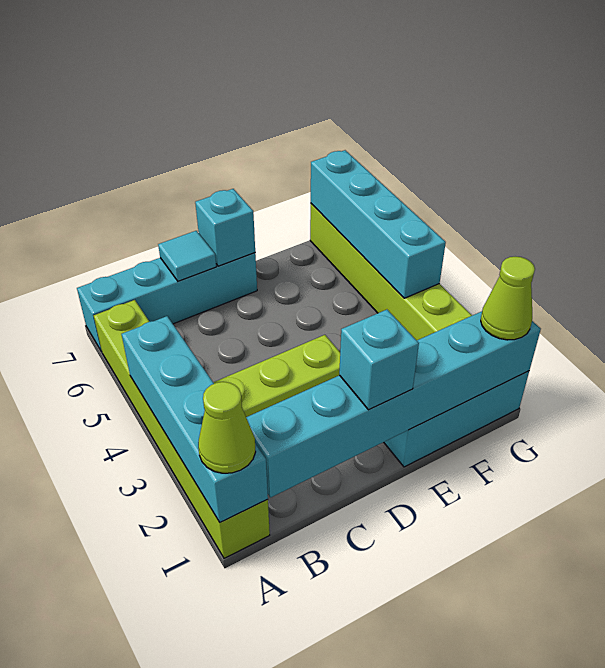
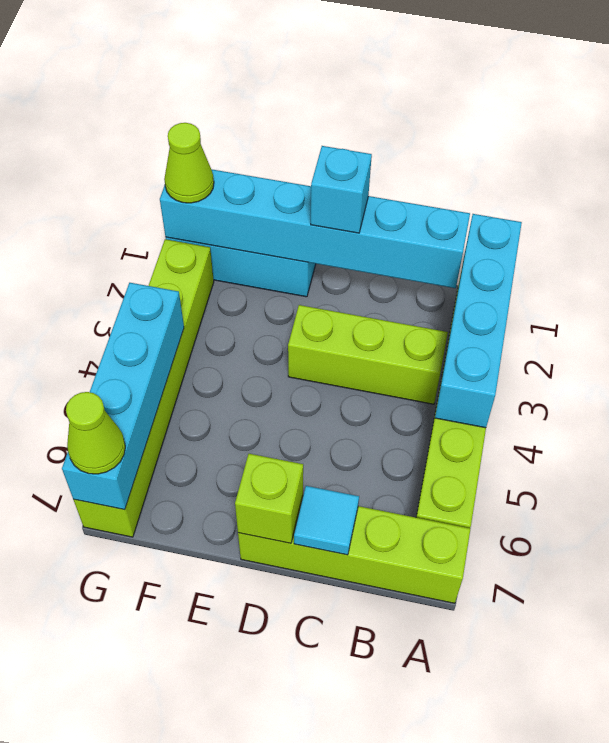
lime 1x1 cone [198,382,256,473] -> lime 1x1 cone moved to [66,392,125,474]
cyan 1x4 brick [77,253,257,352] -> lime 1x4 brick [238,497,471,603]
cyan 1x1 brick [195,189,255,266] -> lime 1x1 brick [235,454,303,543]

